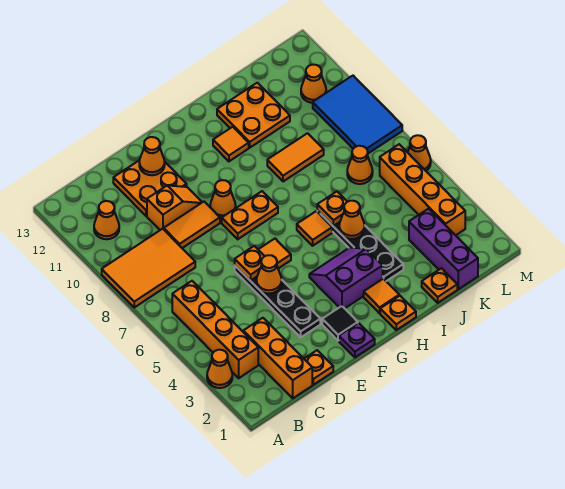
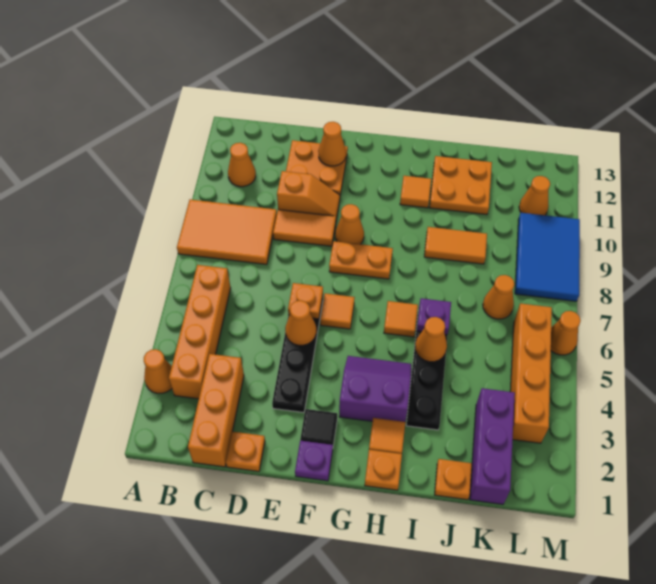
orange 1x1 plate [317,192,347,226] -> purple 1x1 plate [417,298,451,335]

